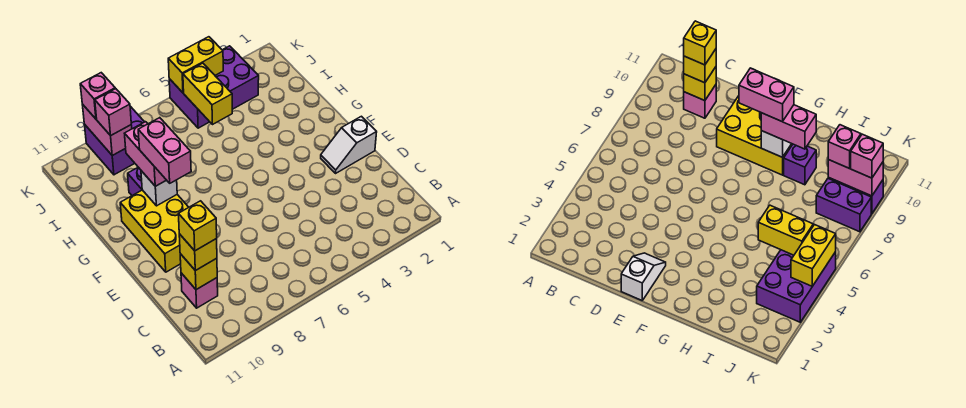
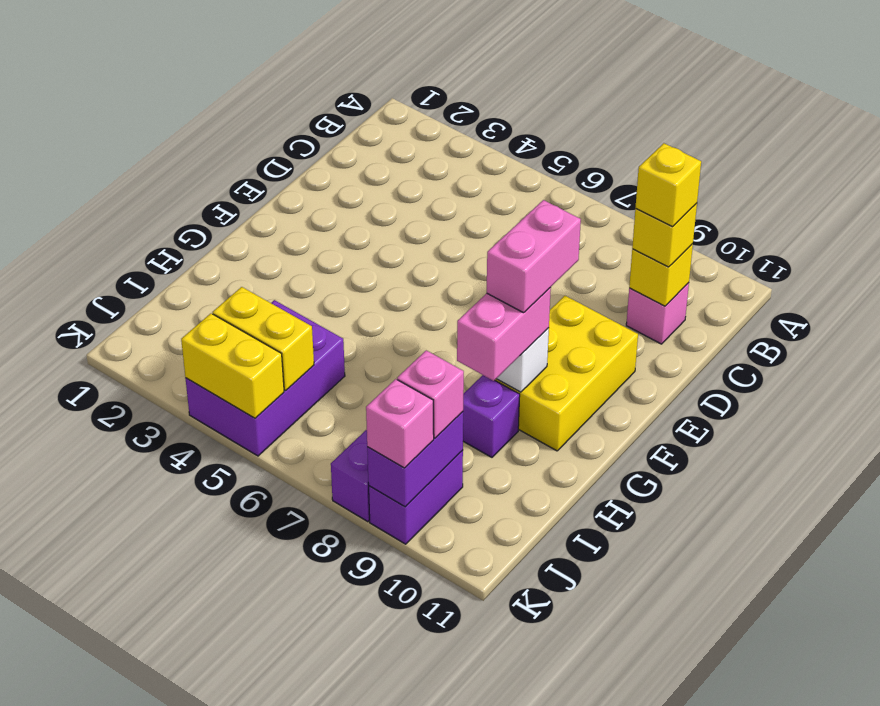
white 1x2 slope [321,116,377,173] -> none
yellow 1x2 brick [183,63,232,125] -> yellow 1x2 brick turned to [213,287,314,391]
purple 2x3 brick [169,46,259,128] -> purple 2x3 brick turned to [185,300,345,456]
pink 1x2 brick [82,104,132,155] -> purple 1x2 brick [367,412,463,507]

